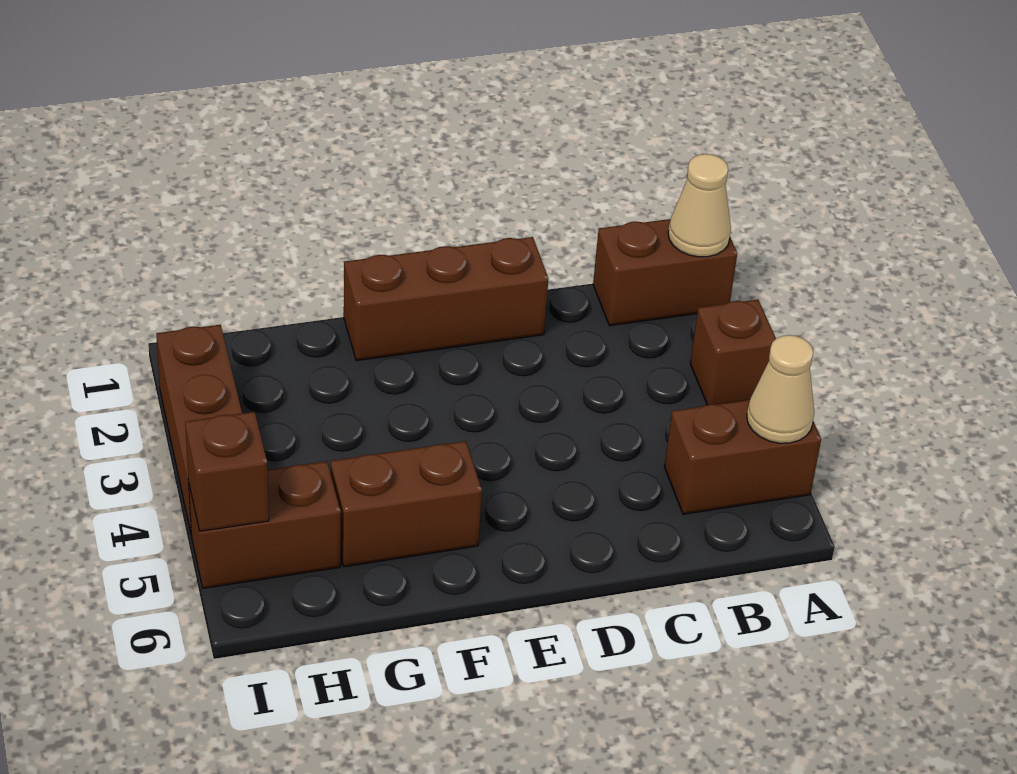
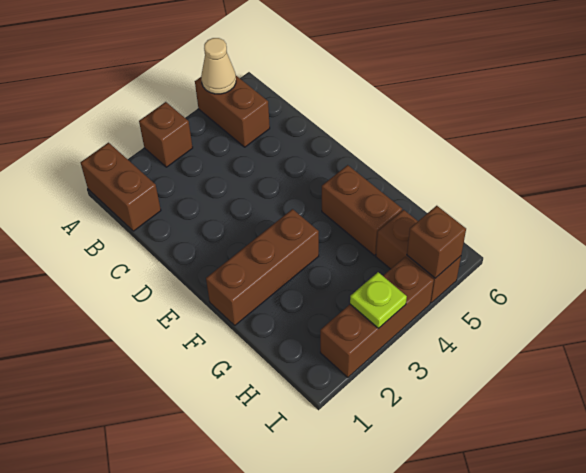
tan 1x1 cone [668,154,731,257] -> none
brown 1x3 brick [344,237,548,361] -> brown 1x3 brick turned to [206,209,319,325]
none -> lime 1x1 plate [350,272,407,329]

